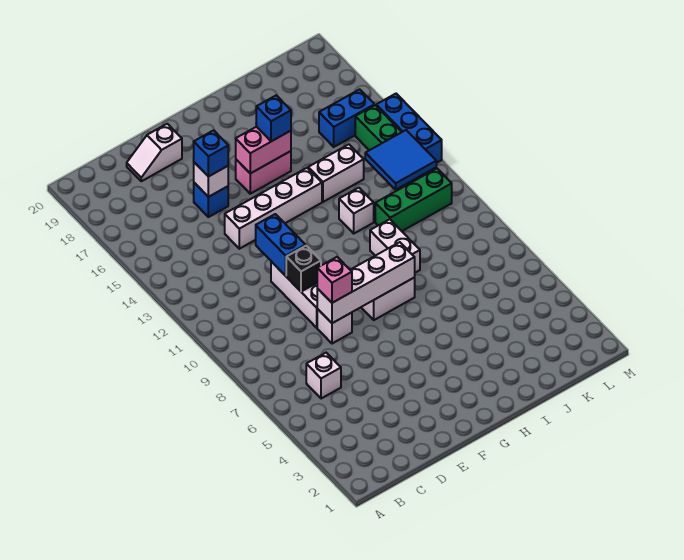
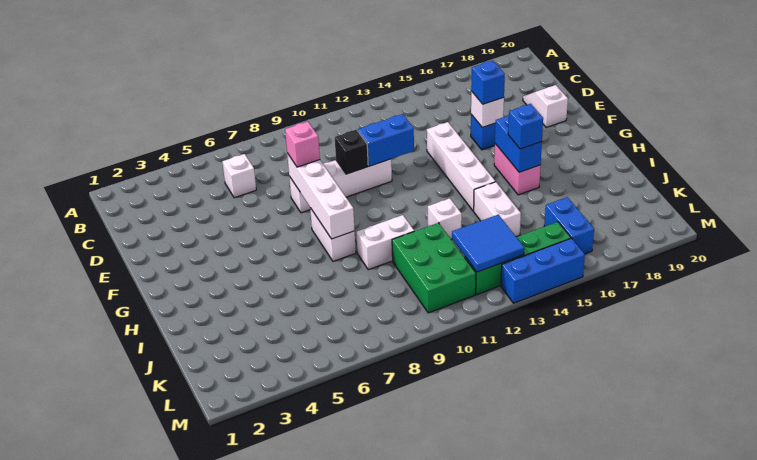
pink 1x2 brick [236,127,291,173] -> blue 1x2 brick [495,115,542,172]
green 1x3 brick [375,168,452,231] -> green 2x3 brick [392,223,476,313]

